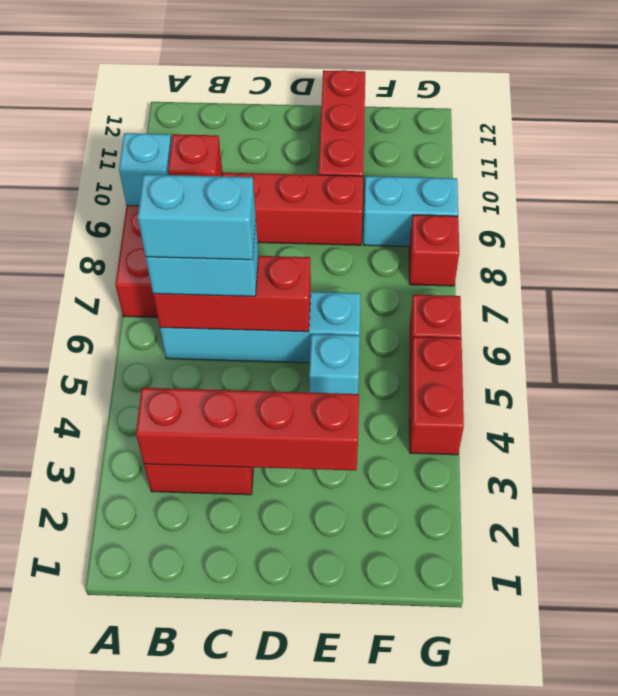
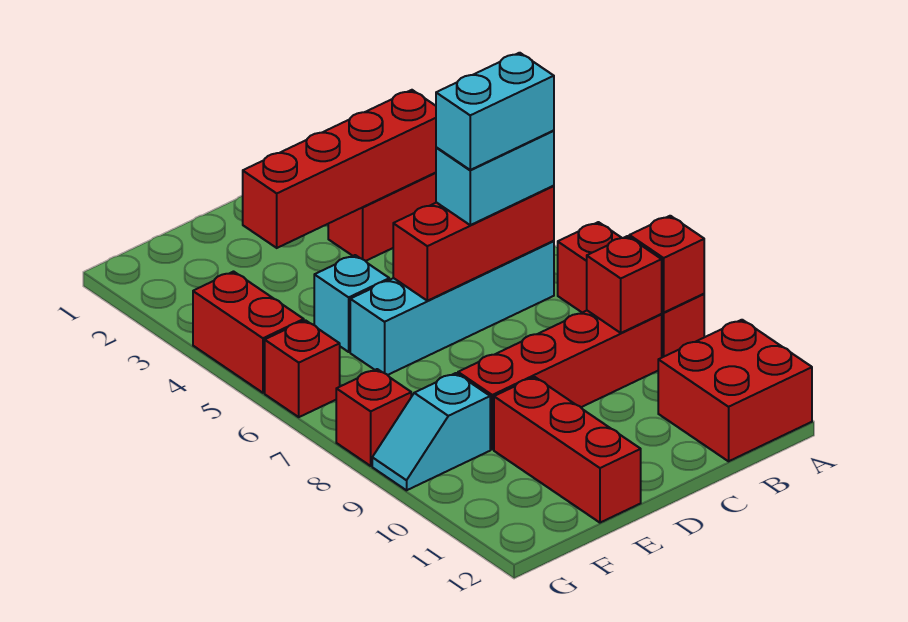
cyan 1x1 brick [119,133,171,206] -> red 1x1 brick [629,216,704,312]
none -> red 2x2 brick [658,320,812,461]
cyan 1x2 brick [363,176,458,247] -> cyan 1x2 slope [372,373,490,490]

